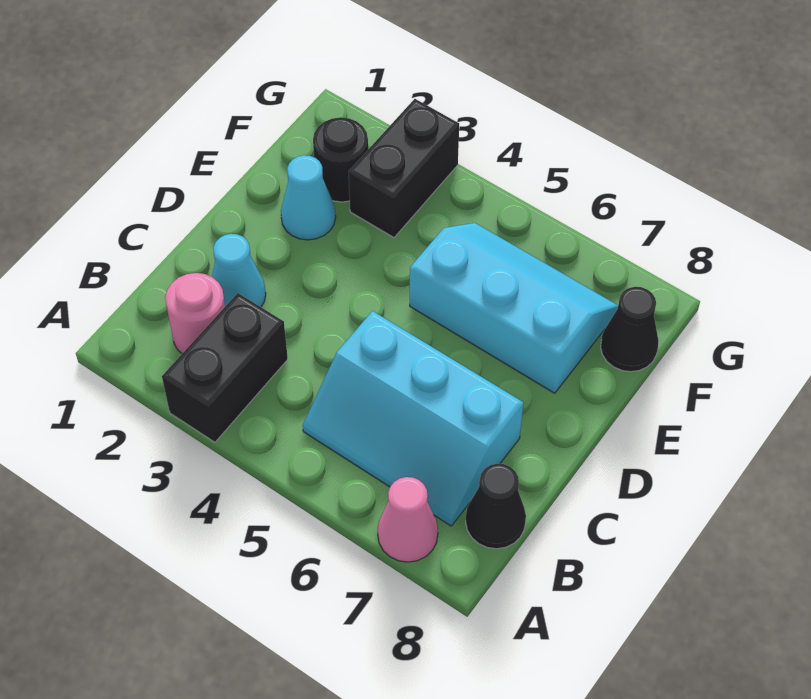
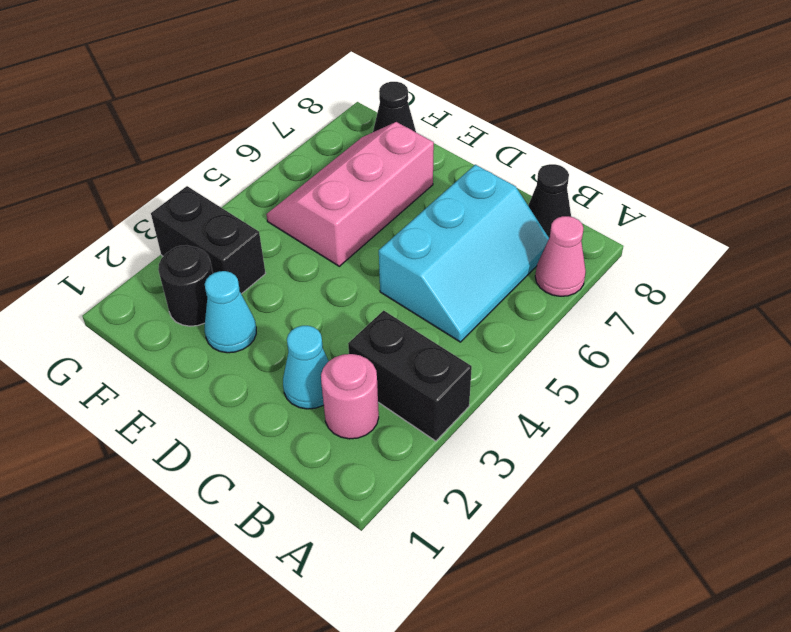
cyan 2x3 slope [410,223,618,393] -> pink 2x3 slope [266,122,434,266]

